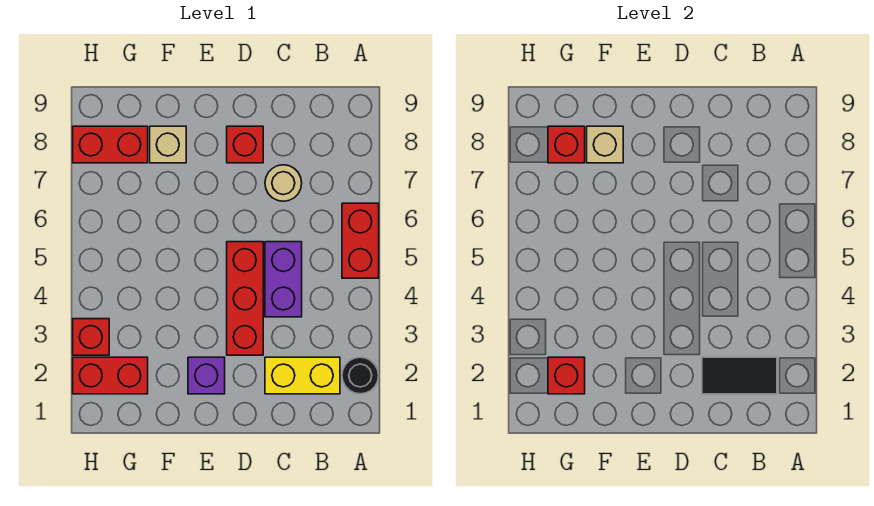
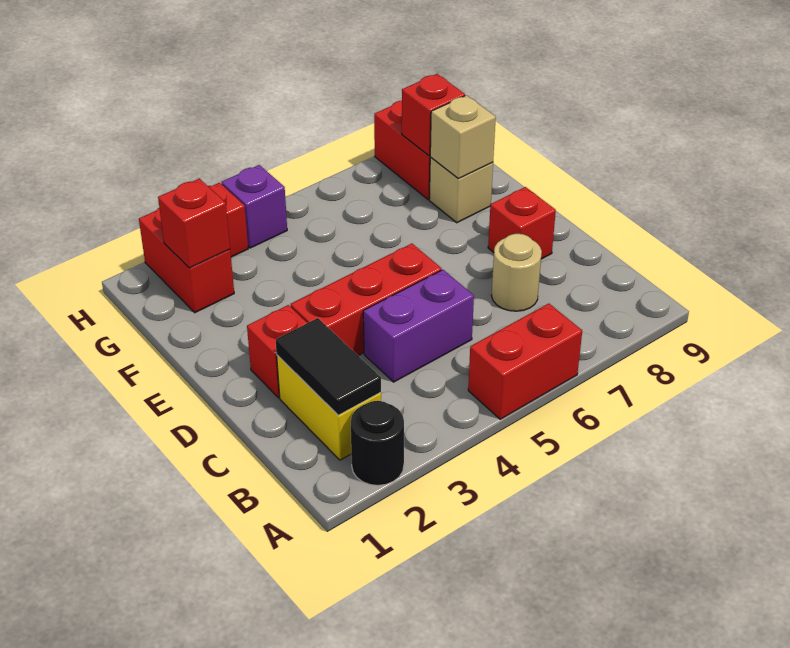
none -> red 1x1 brick [247,305,307,398]
purple 1x1 brick [188,357,225,394] -> purple 1x1 brick moved to [222,165,287,248]

